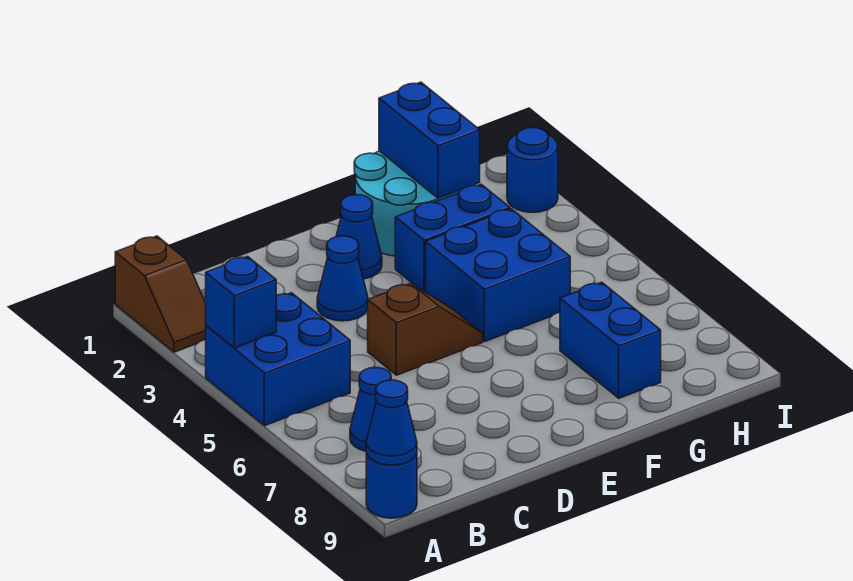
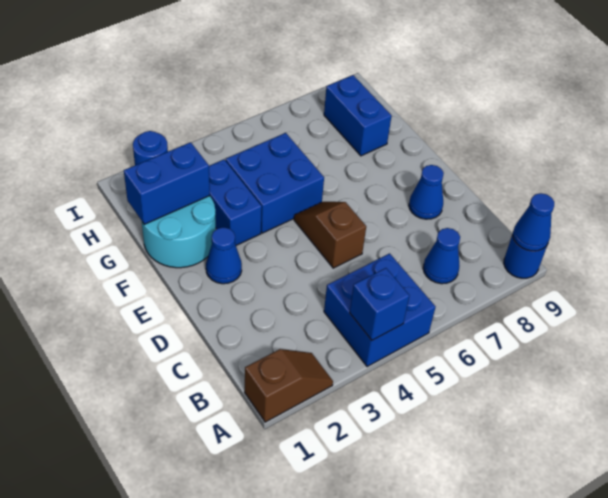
blue 1x1 cone [317,236,368,321] -> blue 1x1 cone moved to [409,165,444,219]
blue 1x2 brick [560,282,661,398] -> blue 1x2 brick turned to [324,75,392,156]

